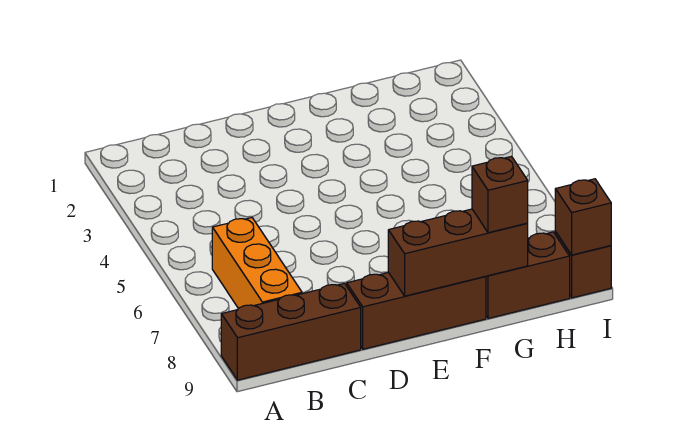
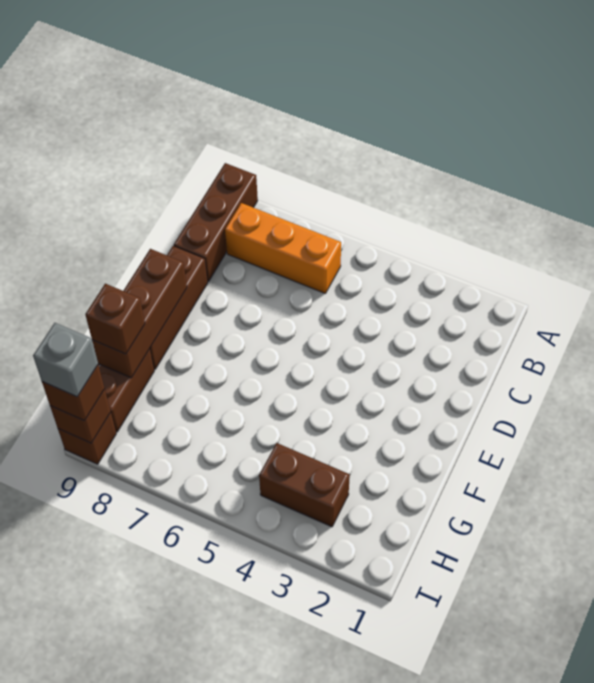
none -> brown 1x2 brick [259,443,350,527]
none -> brown 1x1 brick [42,365,105,421]
none -> grey 1x1 brick [33,323,98,397]

